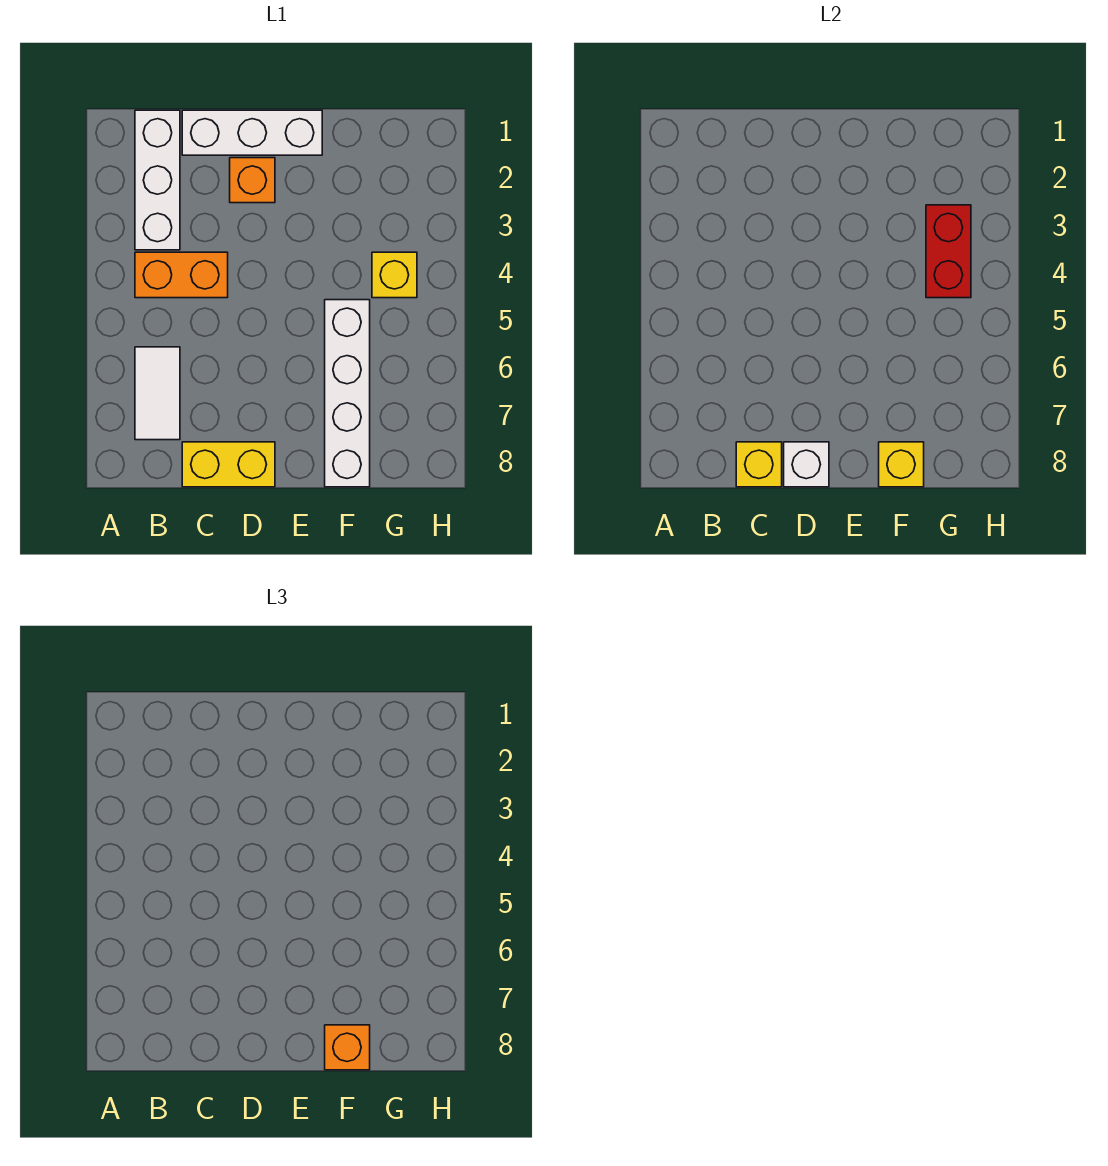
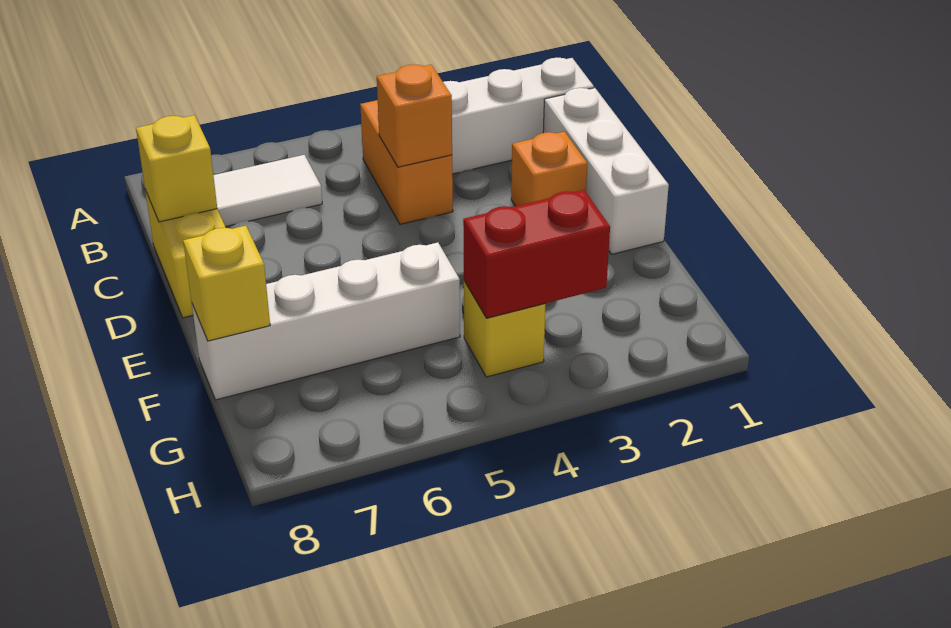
white 1x1 brick [784,442,829,487] -> none
orange 1x1 brick [325,1025,370,1070] -> orange 1x1 brick moved to [377,64,452,167]

